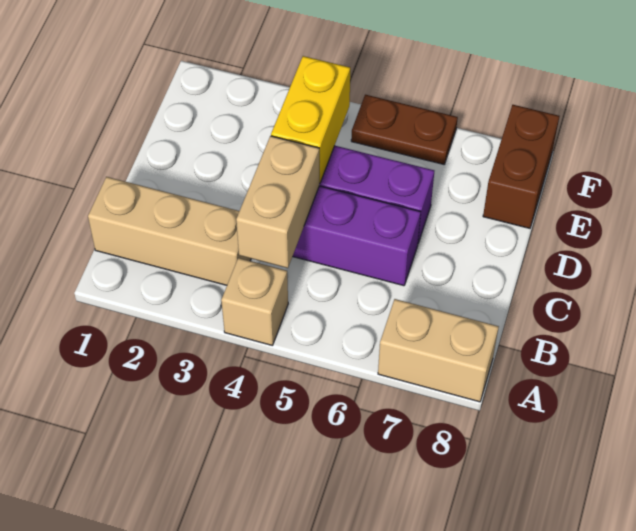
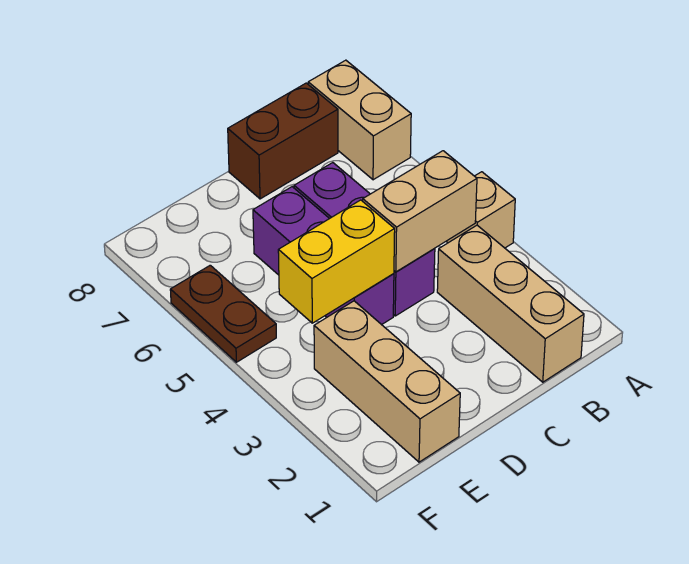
none -> tan 1x3 brick [314,301,460,462]
brown 1x2 brick [483,105,560,228] -> brown 1x2 brick moved to [228,83,338,199]

